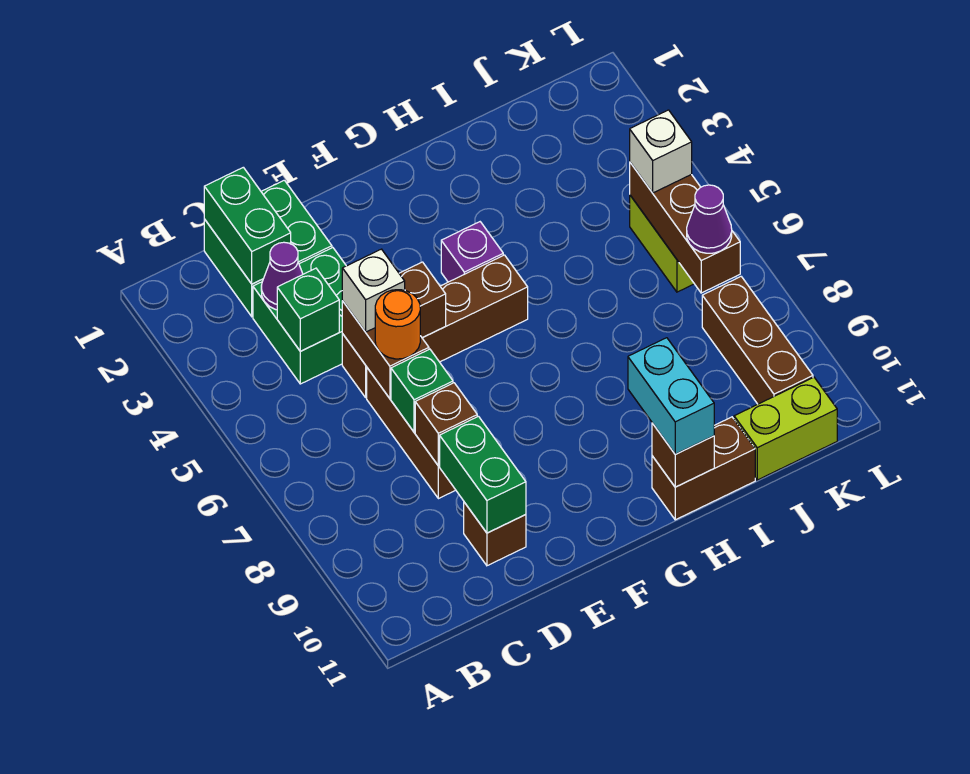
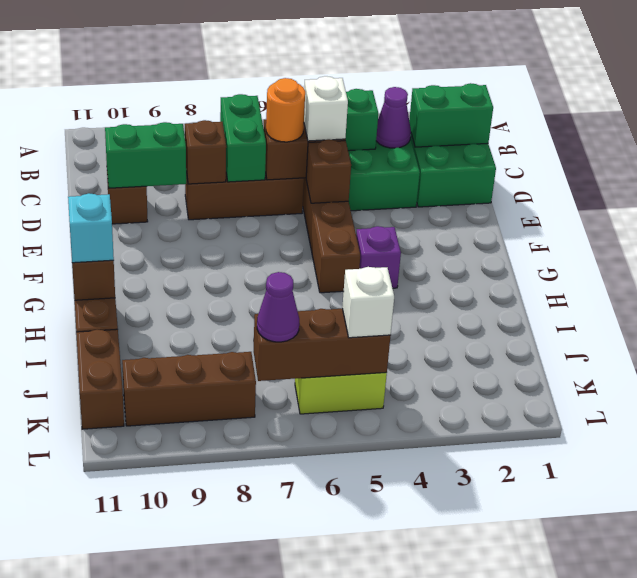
green 1x1 brick [391,349,453,432] -> green 1x2 brick [220,94,266,182]
cyan 1x2 brick [628,338,714,454] -> cyan 1x1 brick [68,193,114,263]
lime 1x2 brick [734,377,837,480] -> brown 1x2 brick [76,329,124,429]

